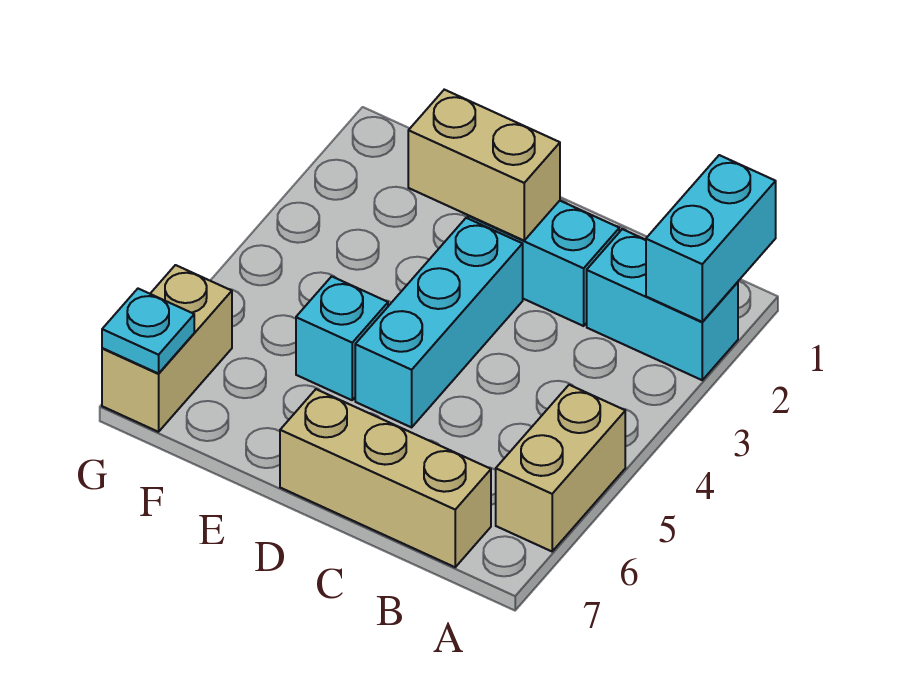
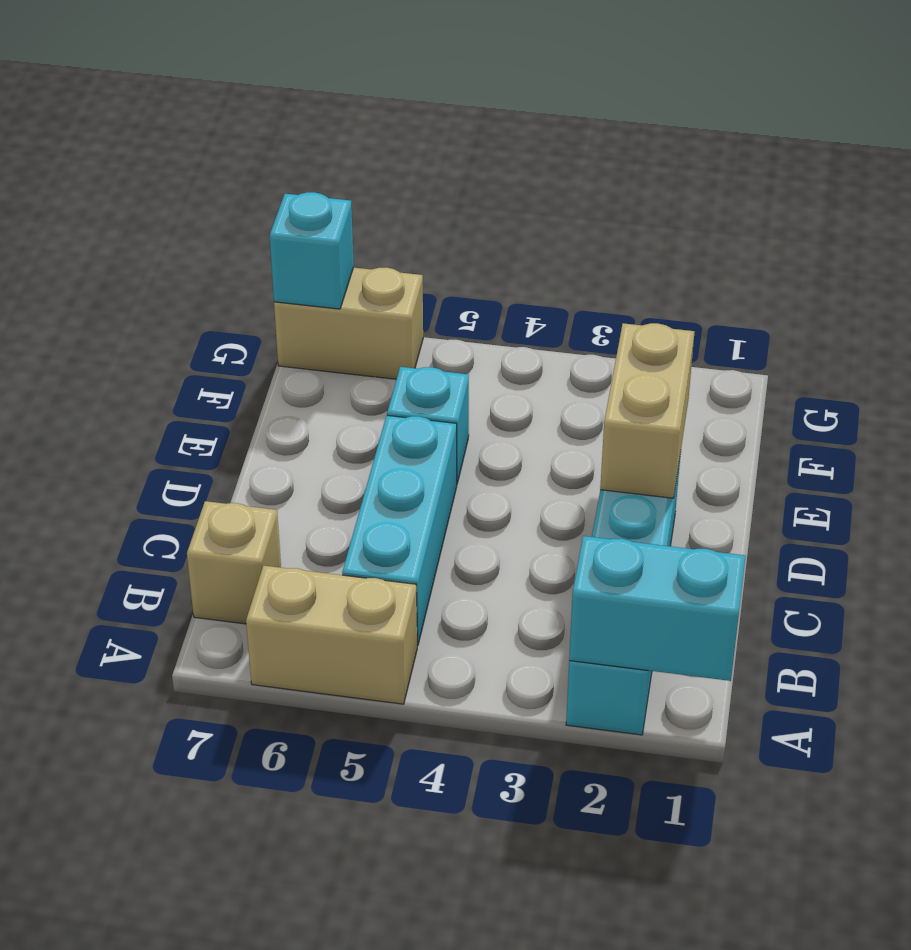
tan 1x3 brick [280,389,491,567] -> tan 1x1 brick [187,501,281,624]
cyan 1x3 brick [355,218,523,427] -> cyan 1x3 brick turned to [342,415,457,646]
cyan 1x1 plate [102,289,194,374] -> cyan 1x1 brick [270,192,354,309]

